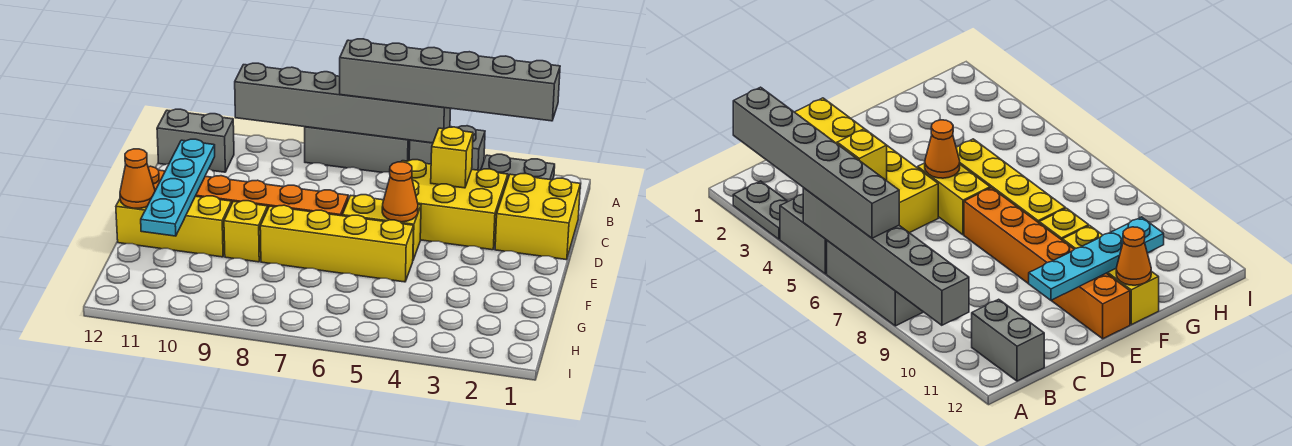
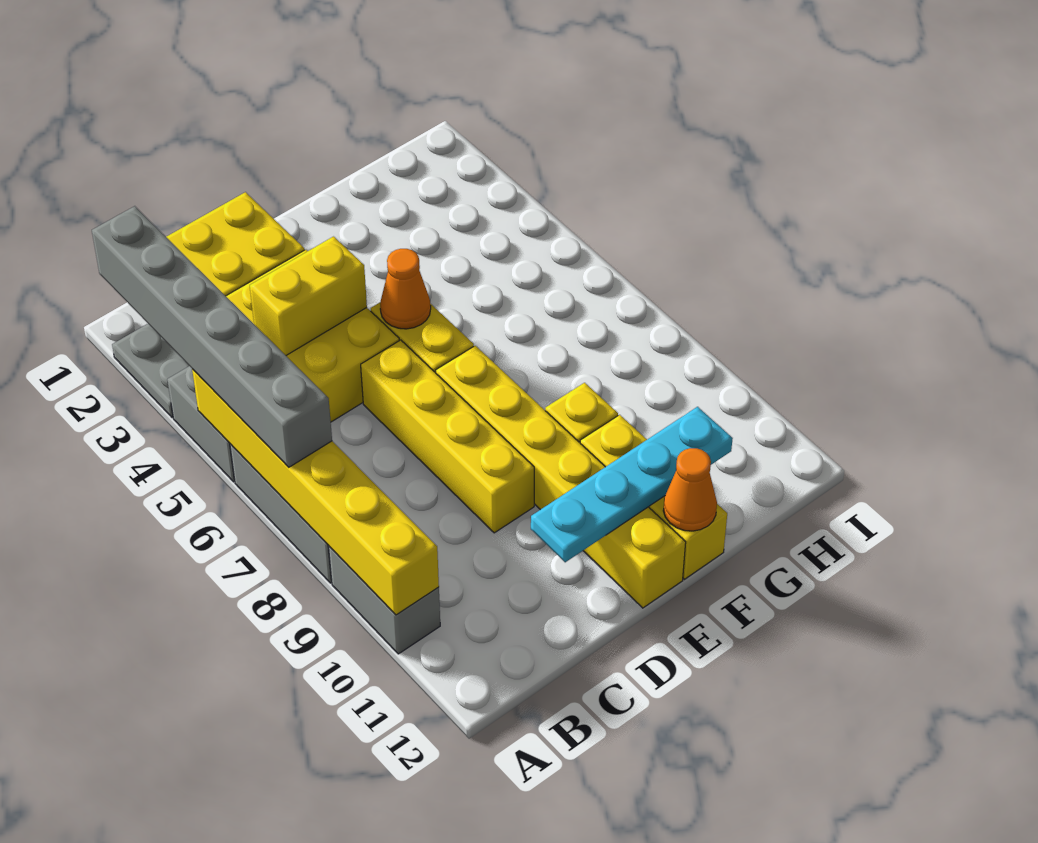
grey 1x6 brick [235,63,451,143] -> yellow 1x6 brick [192,369,439,615]
grey 1x2 brick [157,109,234,172] -> grey 1x2 brick moved to [329,547,440,654]
yellow 1x1 brick [431,127,473,188] -> yellow 1x2 brick [250,237,367,355]
orange 1x6 brick [148,166,348,216] -> yellow 1x6 brick [436,346,686,608]
yellow 1x4 brick [260,205,414,282] -> yellow 1x4 brick moved to [361,340,534,533]

